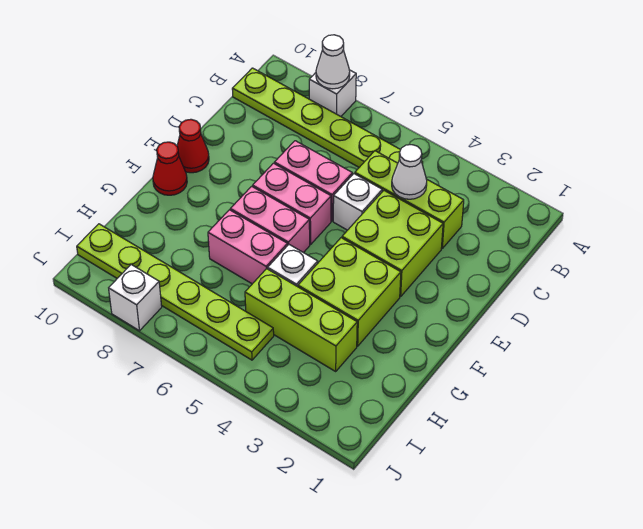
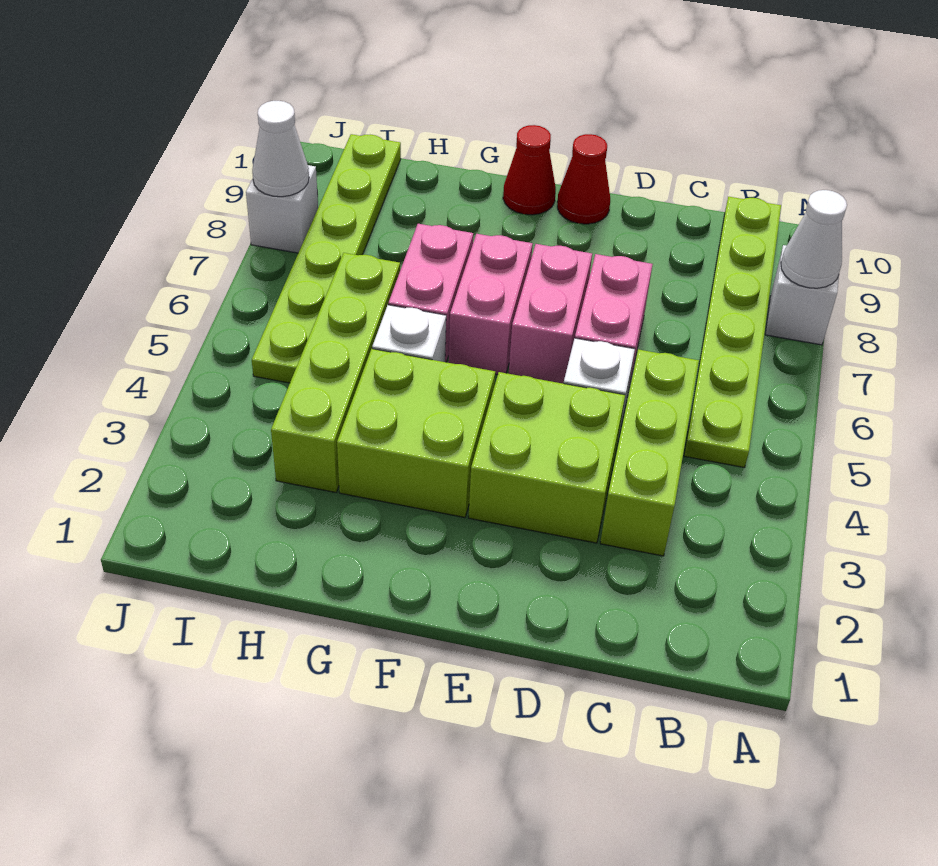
white 1x1 cone [392,145,427,199] -> white 1x1 cone moved to [252,101,309,197]
lime 1x3 brick [245,269,357,371] -> lime 1x4 brick [271,253,400,492]

